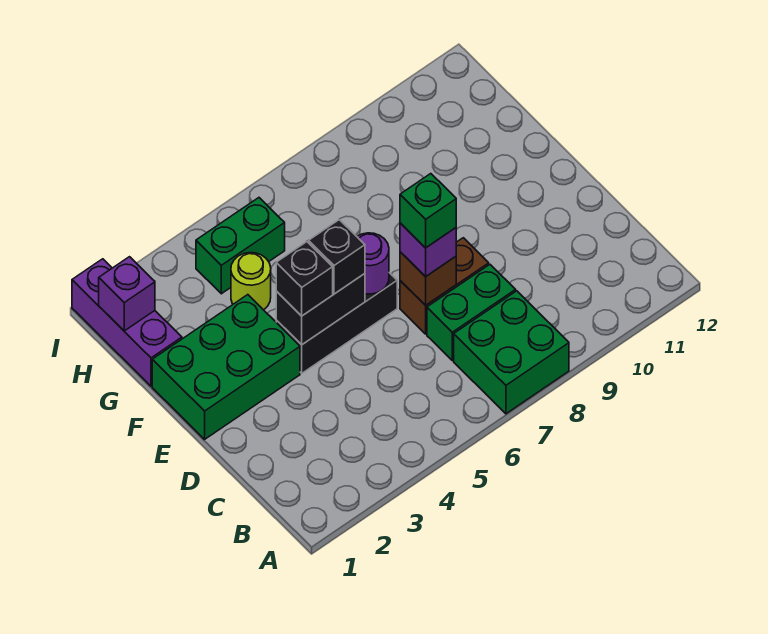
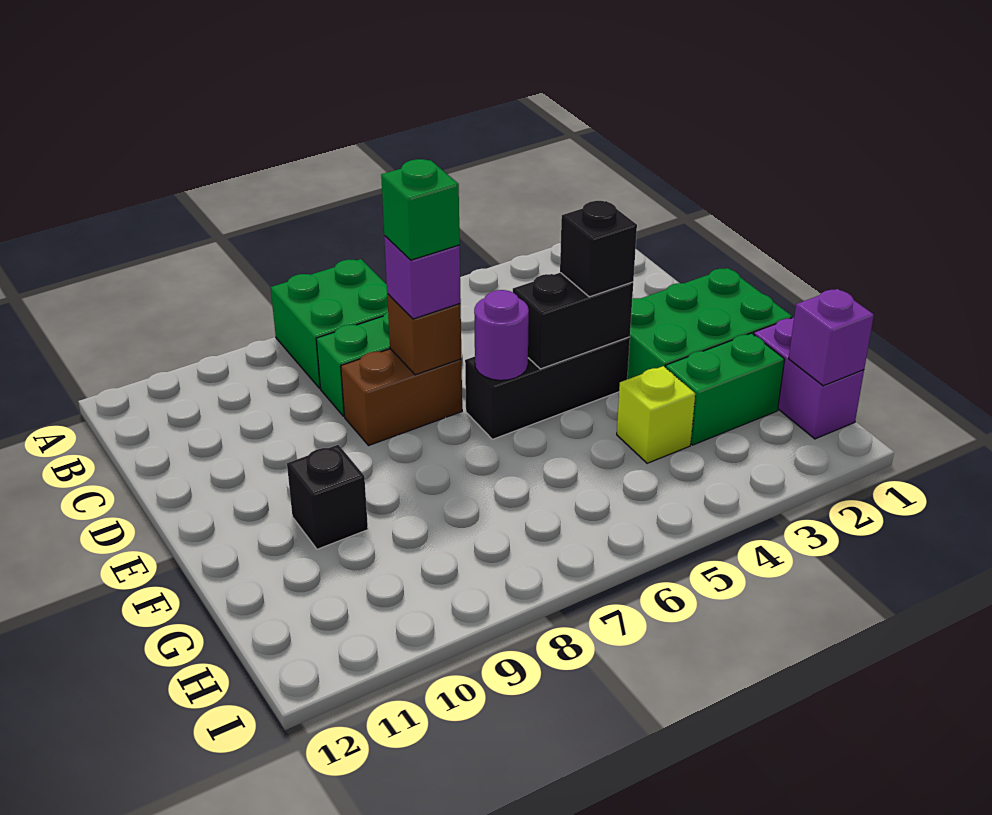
black 1x1 brick [309,220,365,294] -> black 1x1 brick moved to [287,445,368,549]
purple 1x3 brick [72,259,182,386] -> purple 1x2 brick [753,317,864,439]
lime 1x1 round brick [231,253,271,310] -> lime 1x1 brick [617,366,695,463]
green 1x2 brick [196,198,285,294] -> green 1x2 brick moved to [665,333,785,445]

